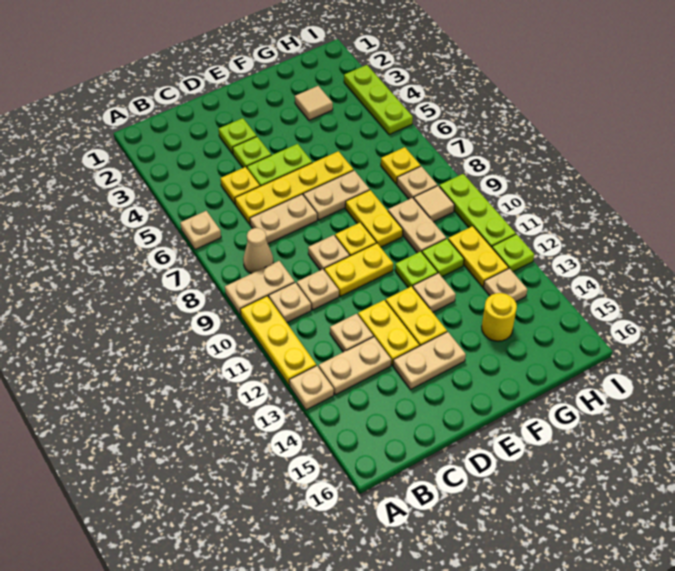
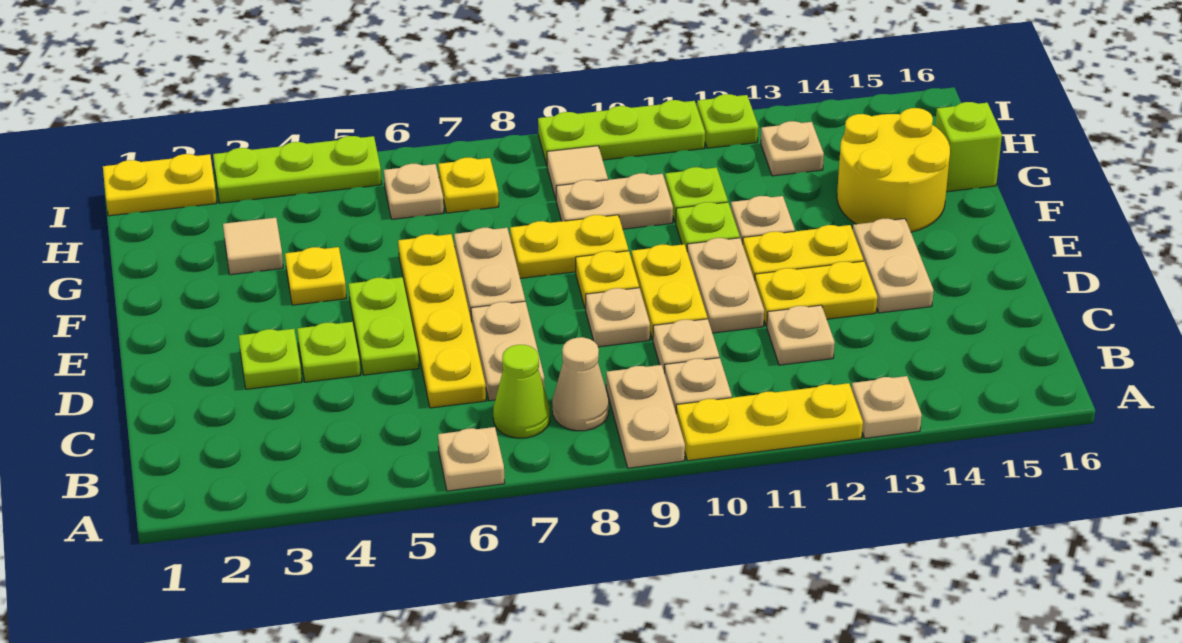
none -> lime 1x1 cone [493,345,550,438]
tan 1x2 plate [319,337,391,395] -> tan 1x2 plate moved to [687,238,764,333]
yellow 1x1 plate [220,167,260,204] -> yellow 1x1 plate moved to [285,247,347,305]
yellow 1x1 round brick [482,293,517,341] -> yellow 2x2 round brick [837,108,950,232]
none -> lime 1x1 brick [935,102,1002,192]
tan 1x1 plate [397,166,437,199] -> tan 1x1 plate moved to [384,164,444,219]
yellow 1x2 plate [448,226,508,287] -> yellow 1x2 plate moved to [103,154,217,216]

